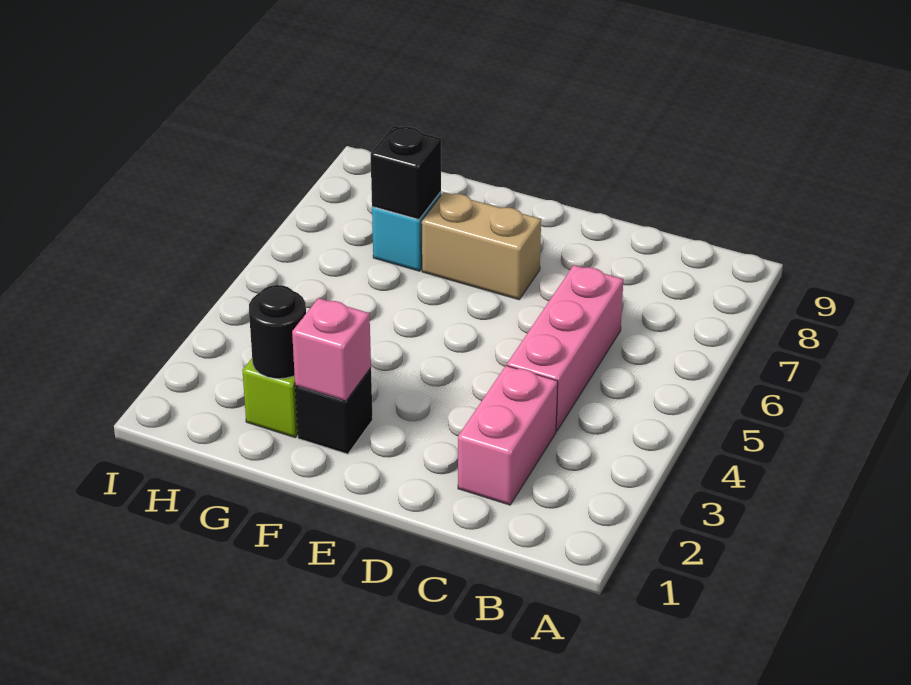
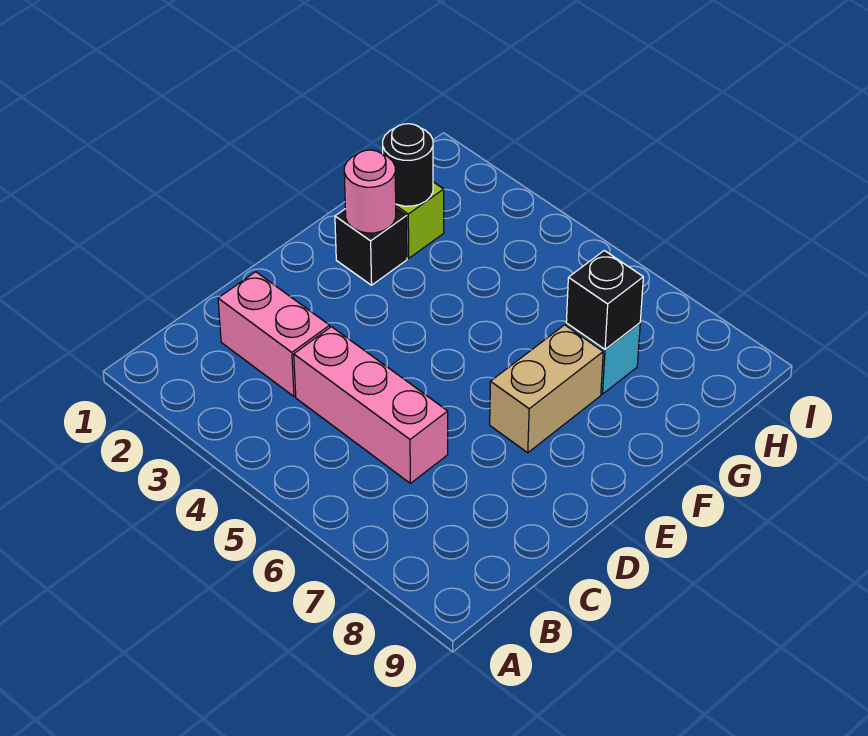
pink 1x1 brick [292,298,371,401] -> pink 1x1 round brick [344,150,396,233]

